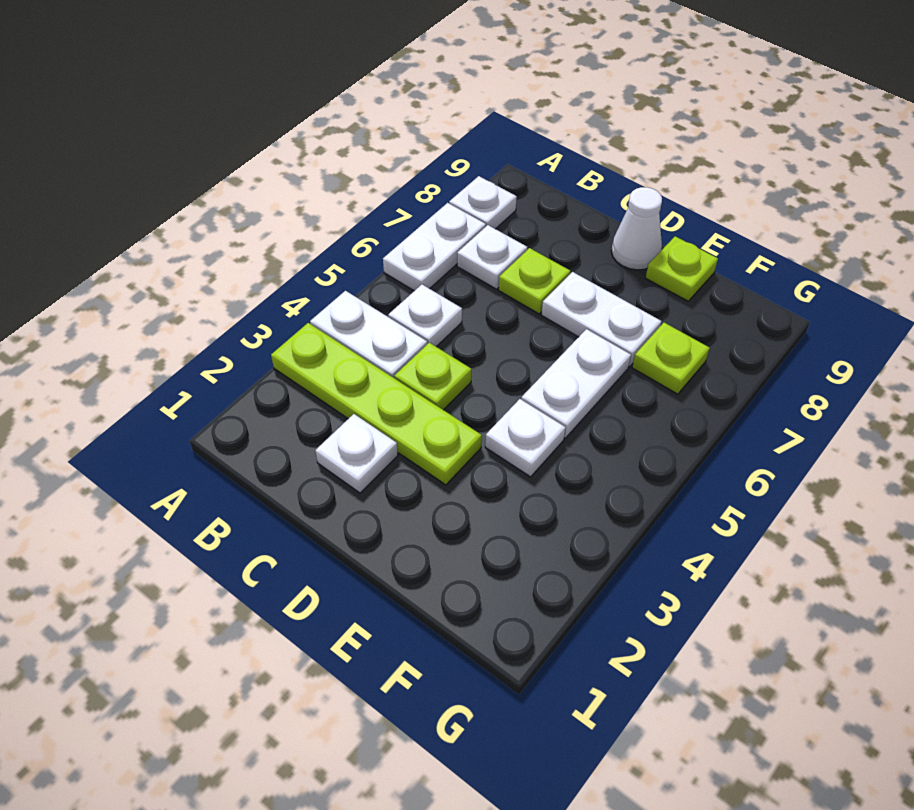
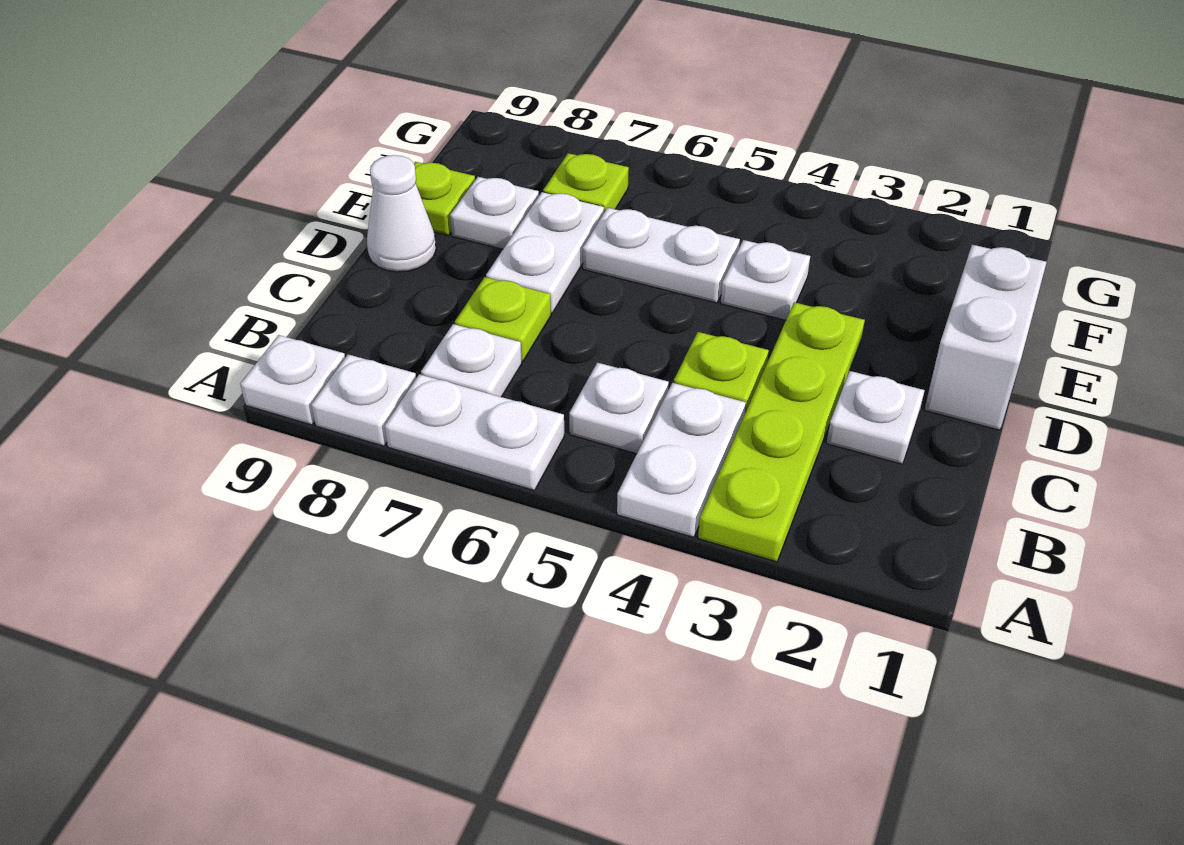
none -> white 1x1 plate [240,335,345,425]
none -> white 1x2 brick [924,245,1047,430]
none -> white 1x1 plate [450,177,539,249]

